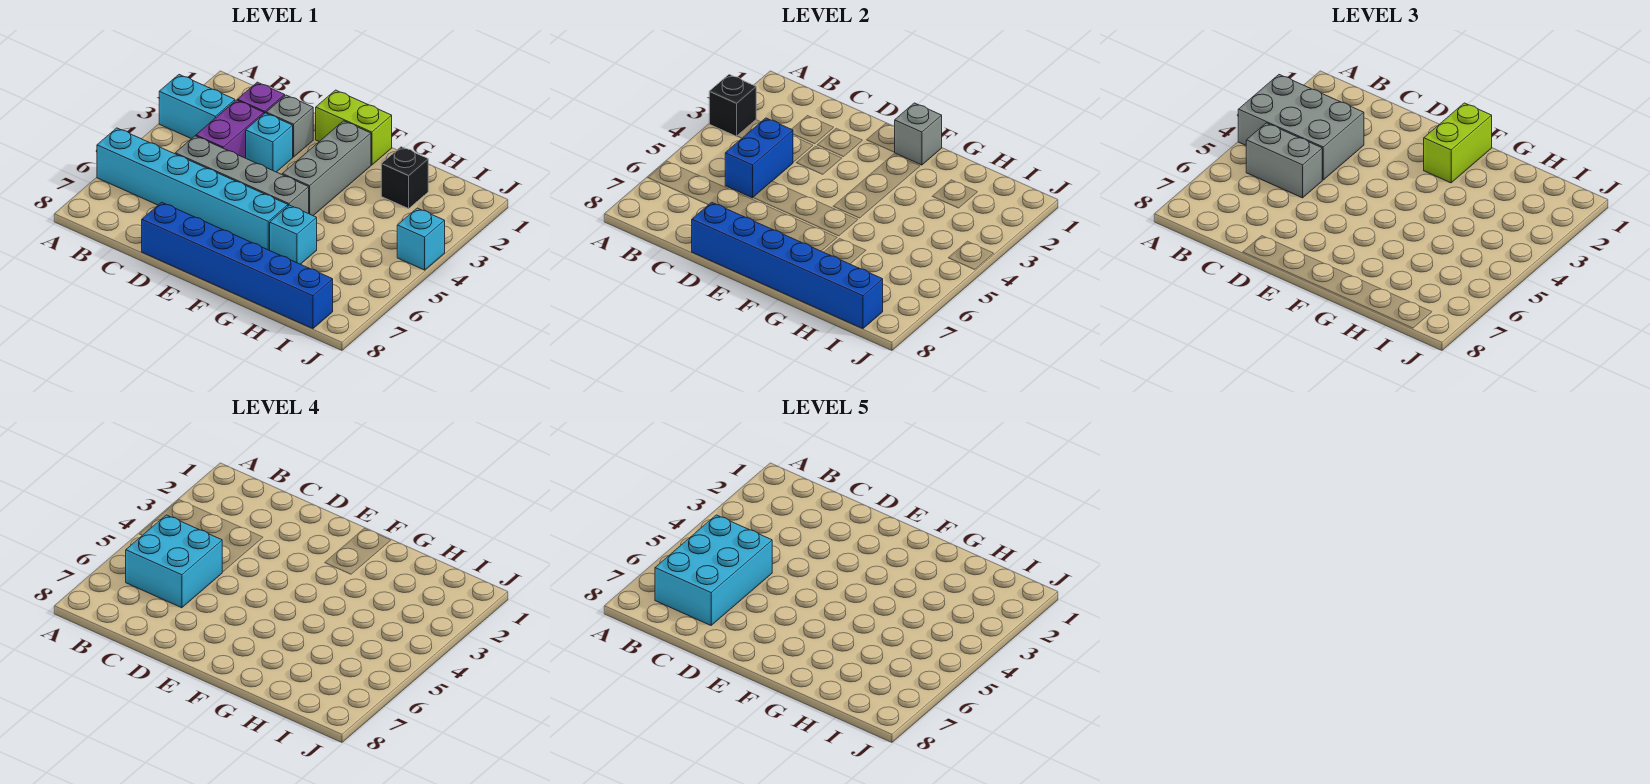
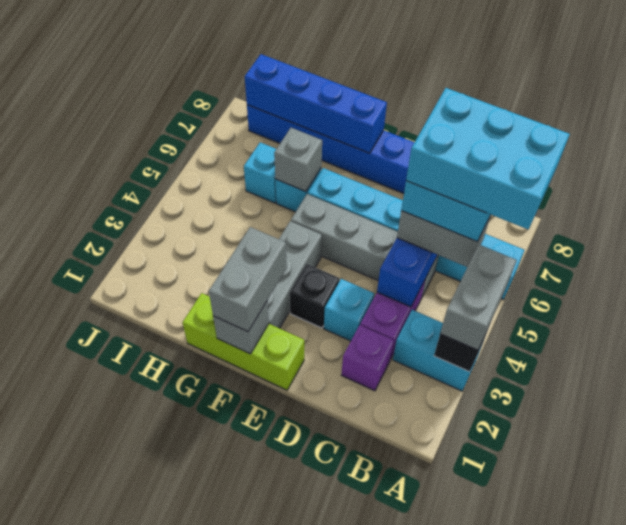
grey 2x3 brick [1238,75,1364,180] -> grey 1x2 brick [440,245,517,350]
cyan 2x3 brick [655,515,772,625] -> cyan 2x3 brick turned to [406,88,570,230]
grey 1x1 brick [266,95,313,157] -> grey 1x1 brick moved to [274,128,322,192]
blue 1x6 brick [692,202,883,329] -> blue 1x4 brick [245,54,387,153]
lime 1x2 brick [315,90,392,165] -> lime 1x3 brick [183,293,304,390]
lime 1x2 brick [1424,103,1492,183] -> grey 1x2 brick [209,227,287,332]
black 1x1 brick [381,147,428,209] -> black 1x1 brick moved to [290,264,339,328]
cyan 1x1 brick [397,208,445,270] -> cyan 1x1 brick moved to [244,142,276,203]

